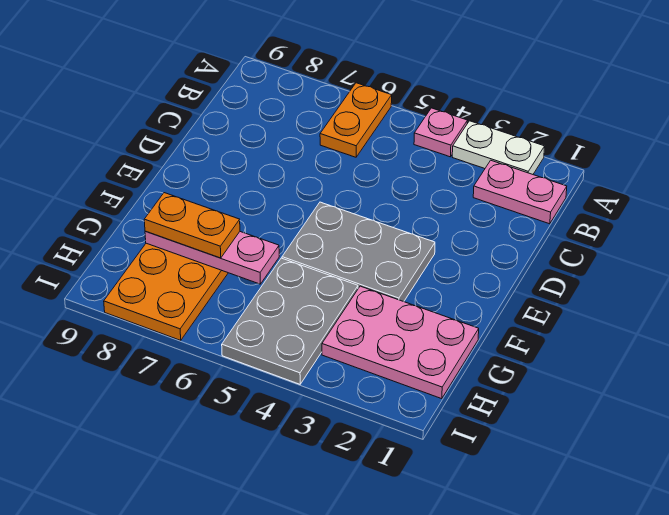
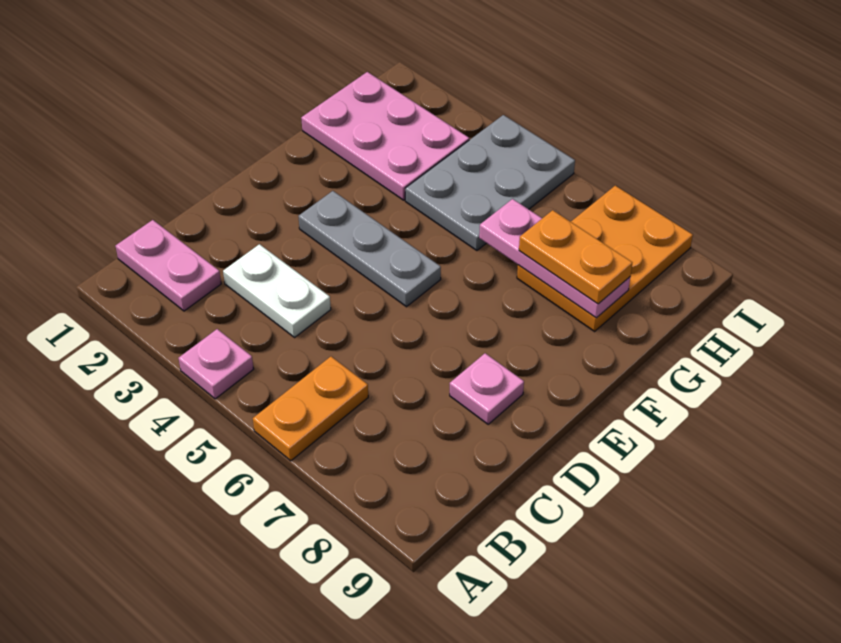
white 1x2 plate [452,121,545,174] -> white 1x2 plate moved to [223,244,331,337]
none -> pink 1x1 plate [450,353,524,424]
grey 2x3 plate [282,202,435,302] -> grey 1x3 plate [298,191,441,307]

